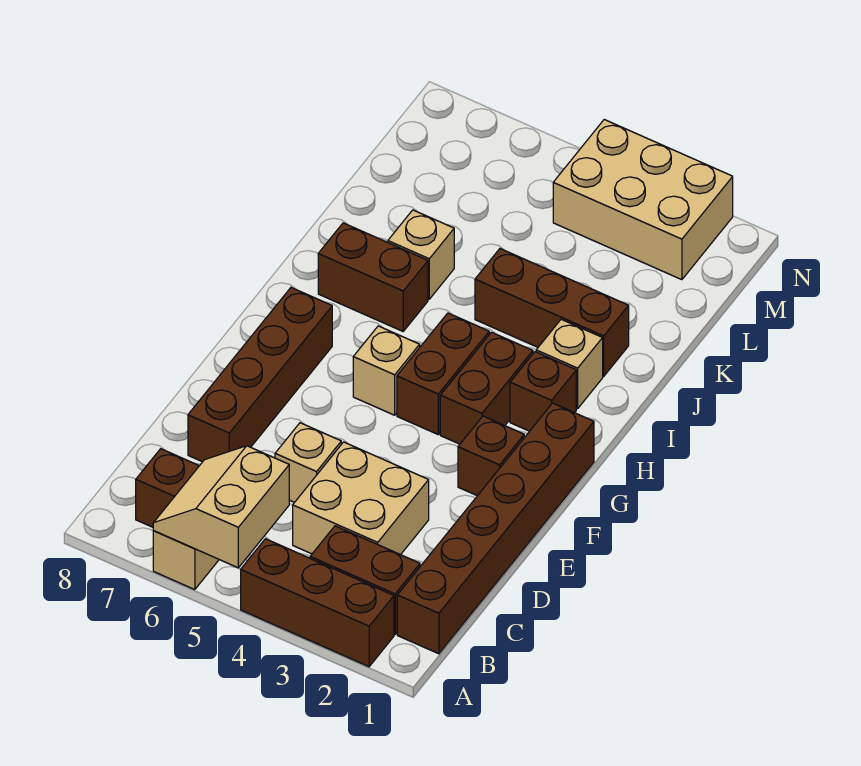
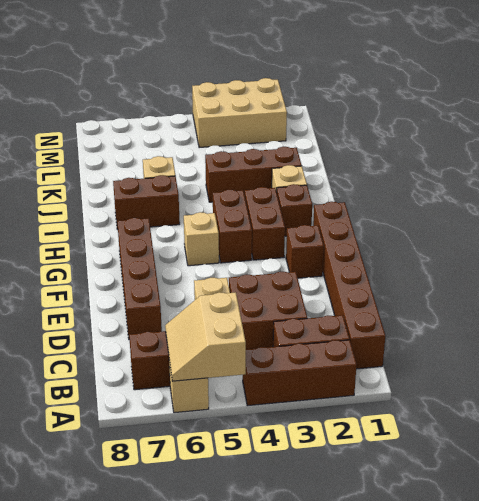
tan 2x2 brick [293,442,429,555] -> brown 2x2 brick [229,272,307,349]

